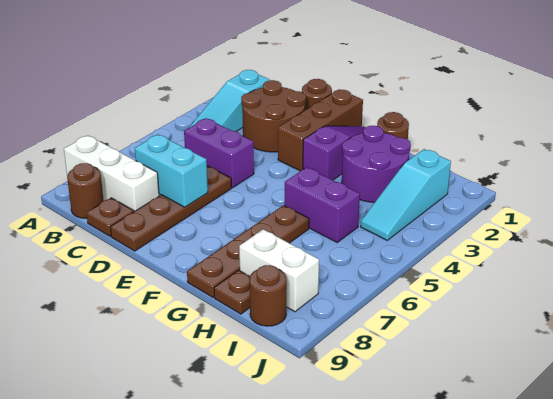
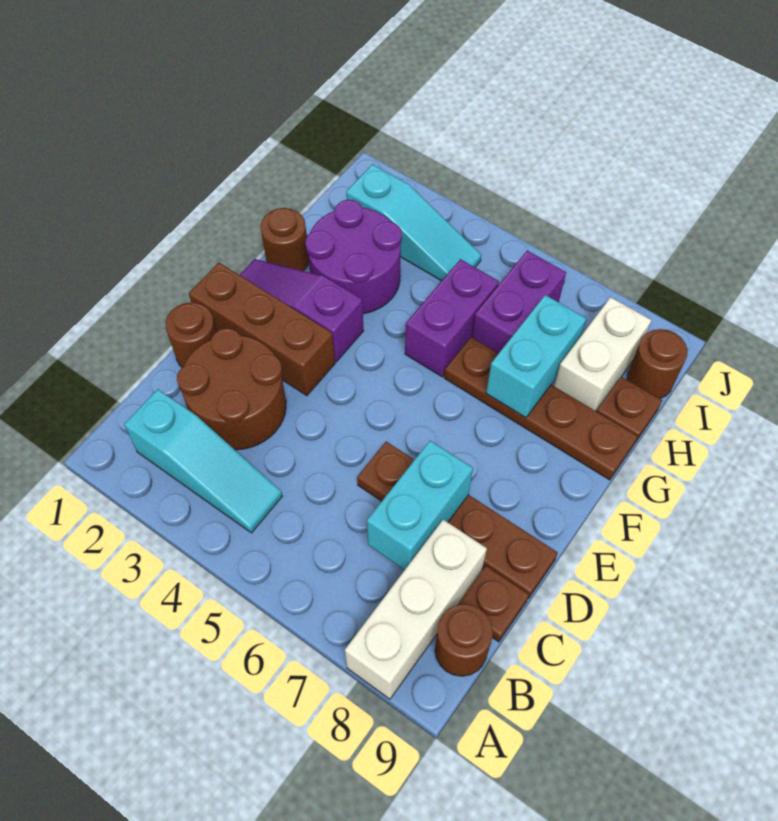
purple 1x2 brick [184,118,254,188] -> purple 1x2 brick moved to [472,251,566,353]
none -> cyan 1x2 brick [486,295,586,418]

